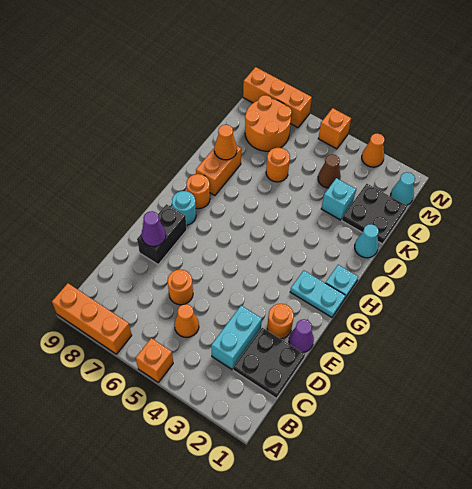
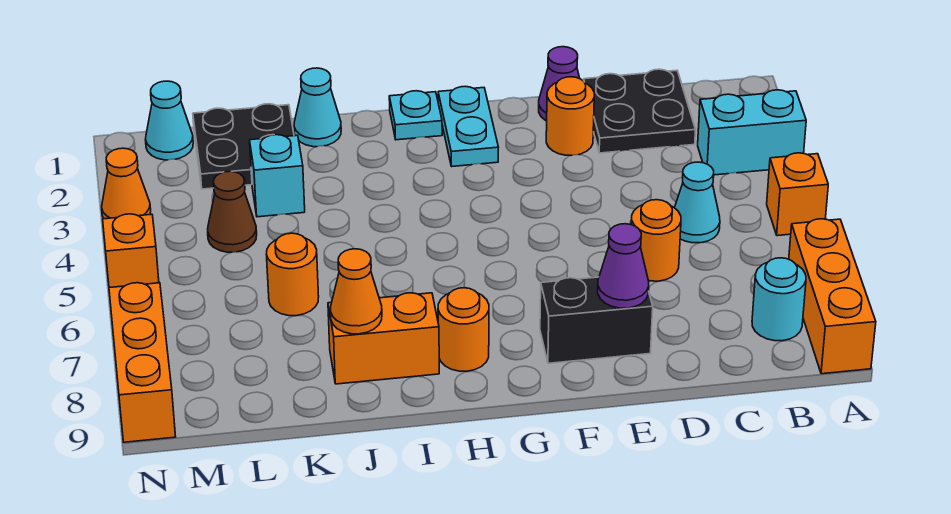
cyan 1x2 brick [211,306,262,369] -> cyan 1x2 brick moved to [698,90,806,175]
orange 1x1 cone [174,304,199,337] -> cyan 1x1 cone [675,162,720,243]
cyan 1x1 round brick [172,191,196,225] -> cyan 1x1 round brick moved to [752,258,806,341]
orange 2x2 round brick [245,95,292,151] -> none

